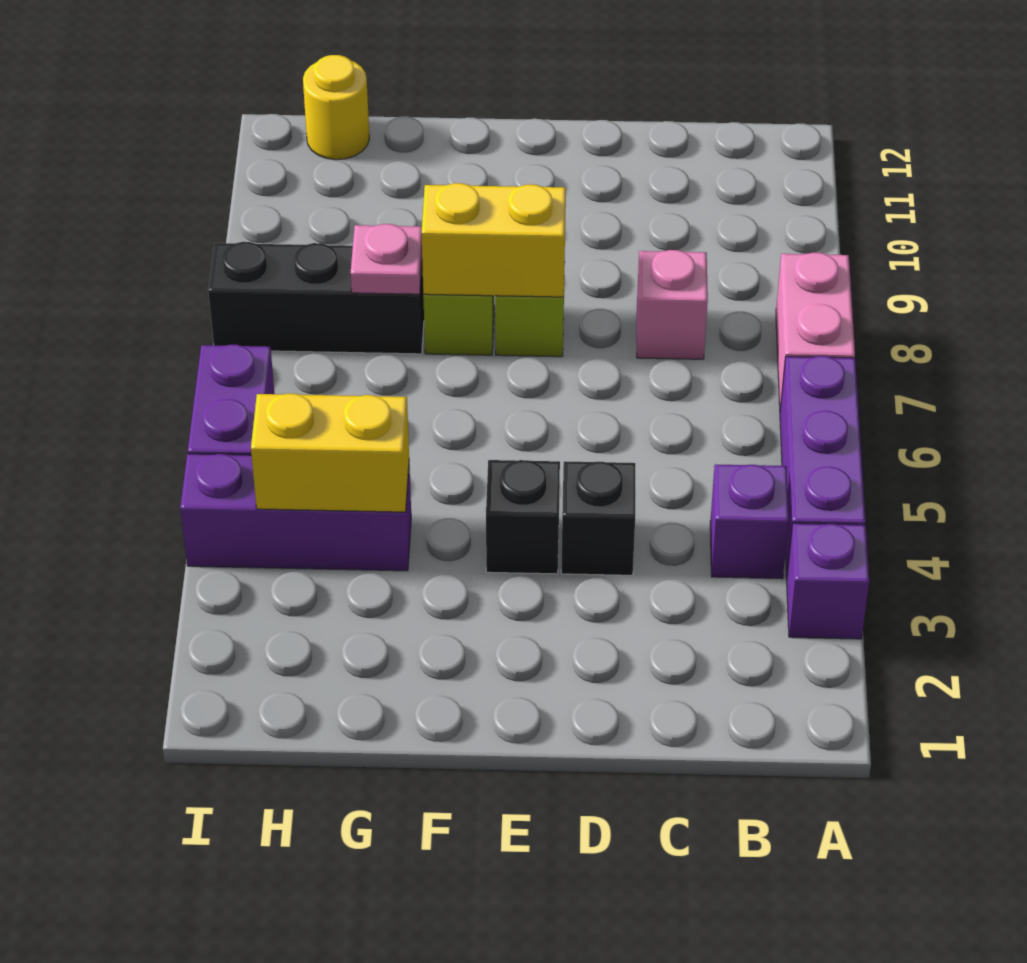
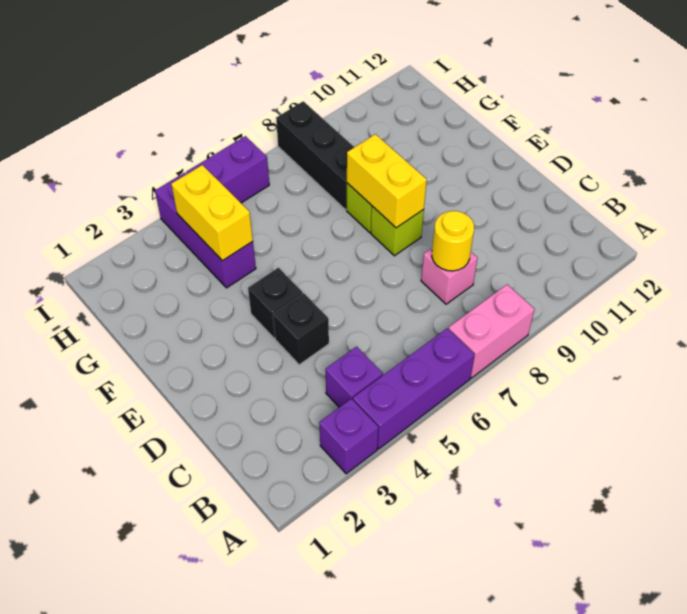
pink 1x1 plate [351,224,422,294] -> none
yellow 1x1 round brick [303,55,370,160] -> yellow 1x1 round brick moved to [432,211,474,271]

